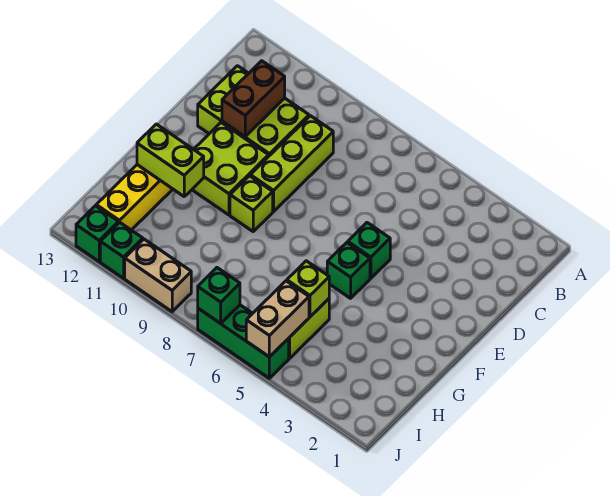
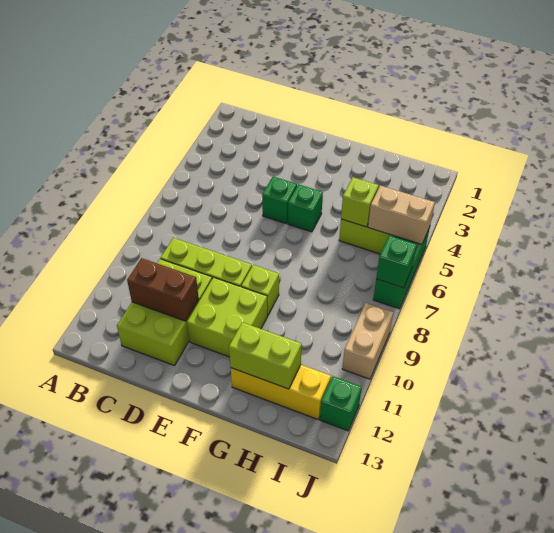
lime 1x2 brick [137,124,204,196] -> lime 1x2 brick turned to [229,322,302,389]
green 1x1 brick [100,222,143,278] -> none

